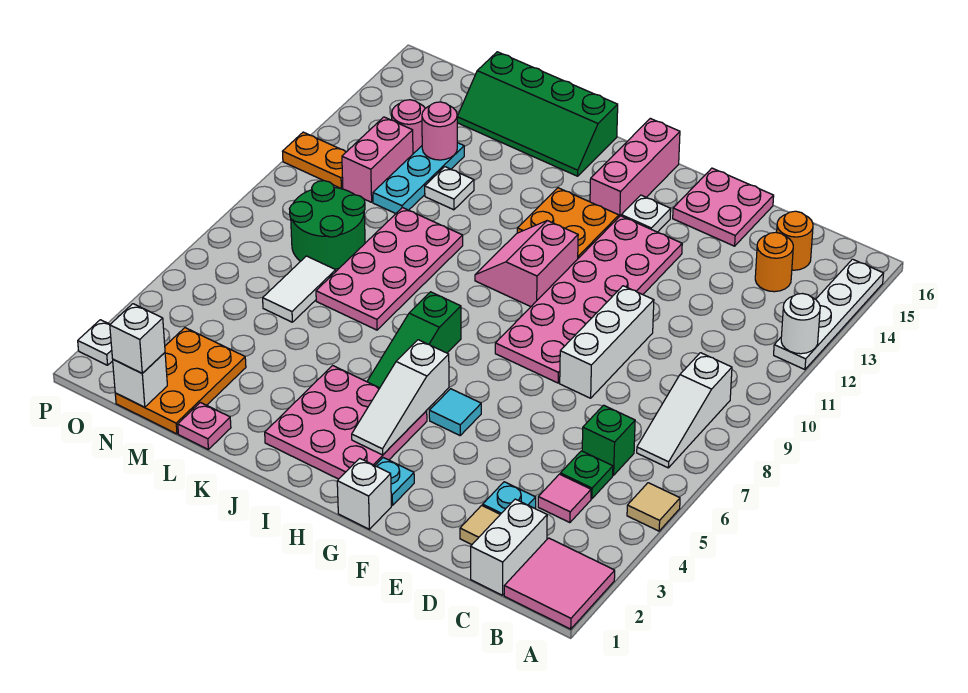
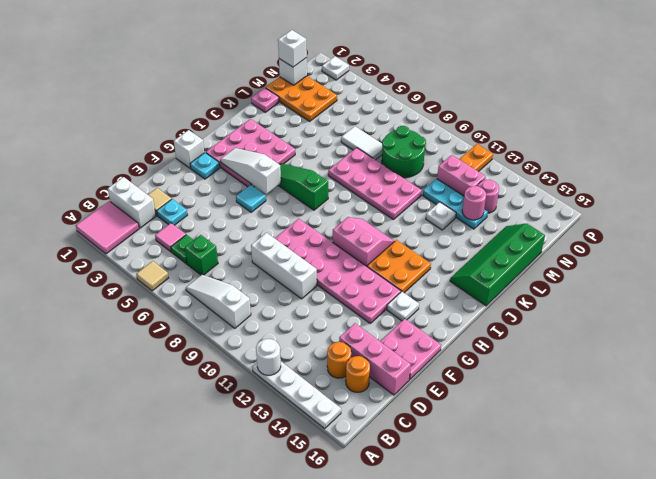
pink 1x3 brick [590,118,680,217] -> pink 1x3 brick moved to [339,323,411,395]

